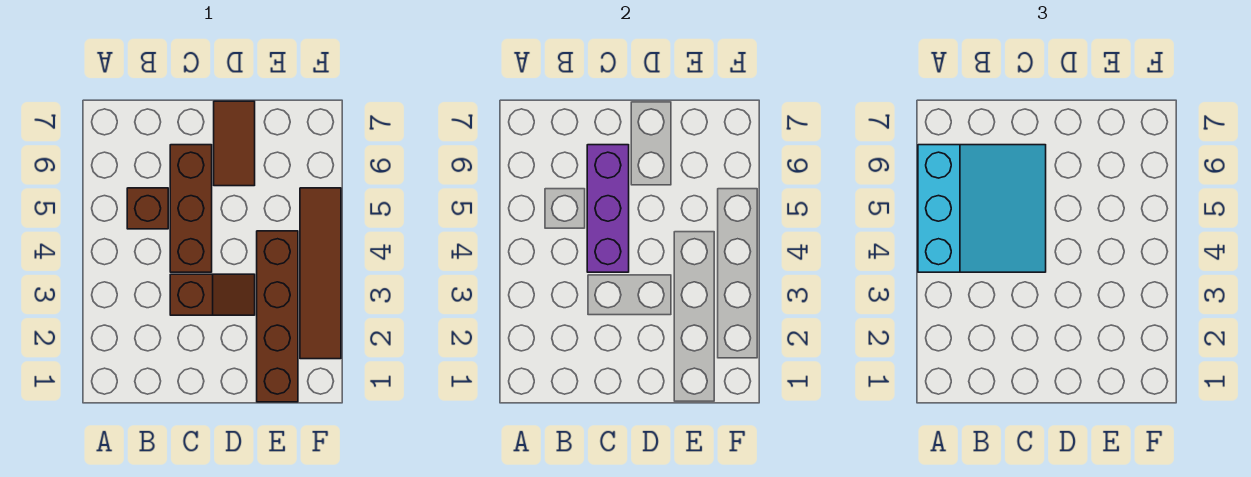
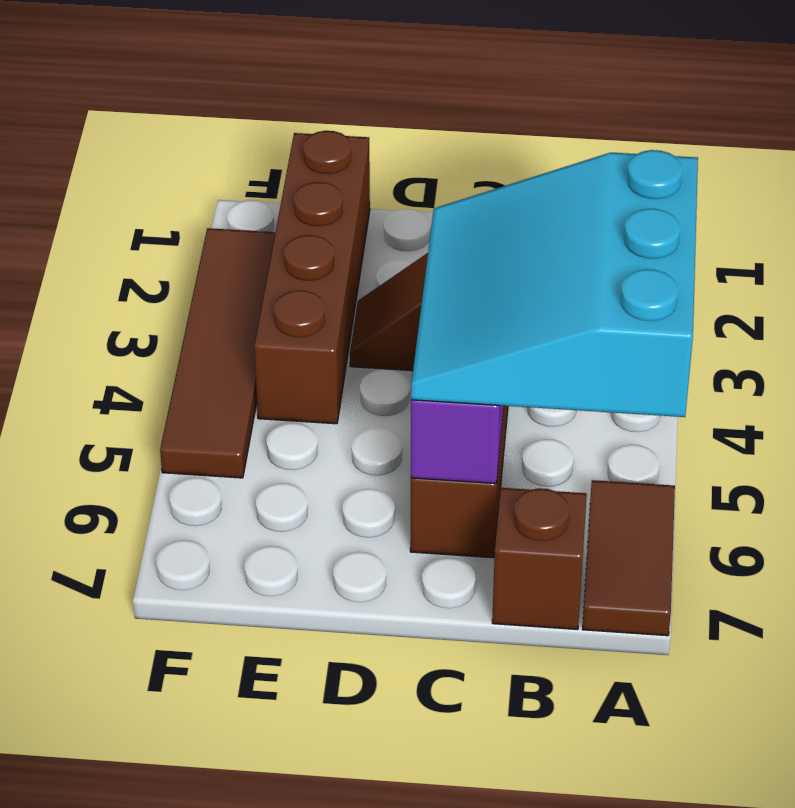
brown 1x1 brick [127,188,168,229] -> brown 1x1 brick moved to [492,488,587,629]
brown 1x2 tile [214,101,255,186] -> brown 1x2 tile moved to [582,480,675,636]

